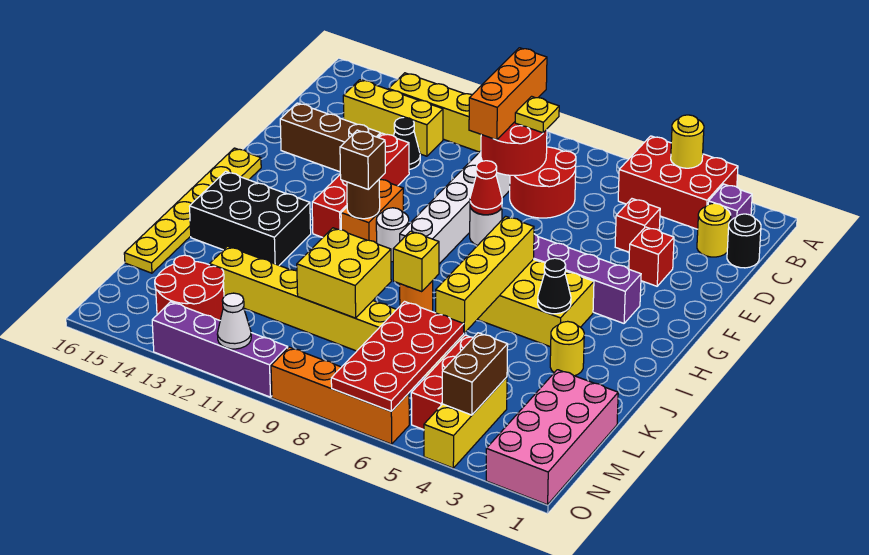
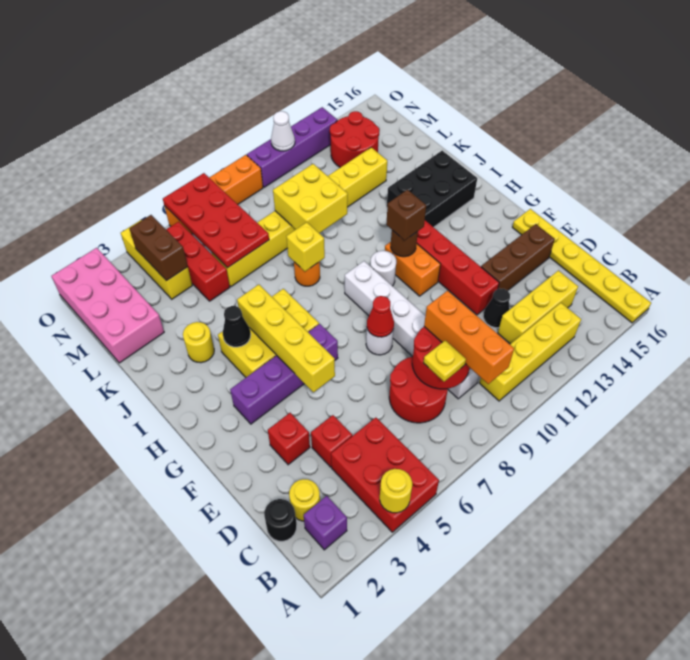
red 2x3 brick [618,136,738,229] -> red 2x3 brick turned to [331,418,439,532]
yellow 1x6 plate [124,148,261,273] -> yellow 1x6 plate moved to [512,209,651,323]
yellow 1x4 brick [436,216,534,333] -> yellow 1x4 brick moved to [237,285,335,392]

